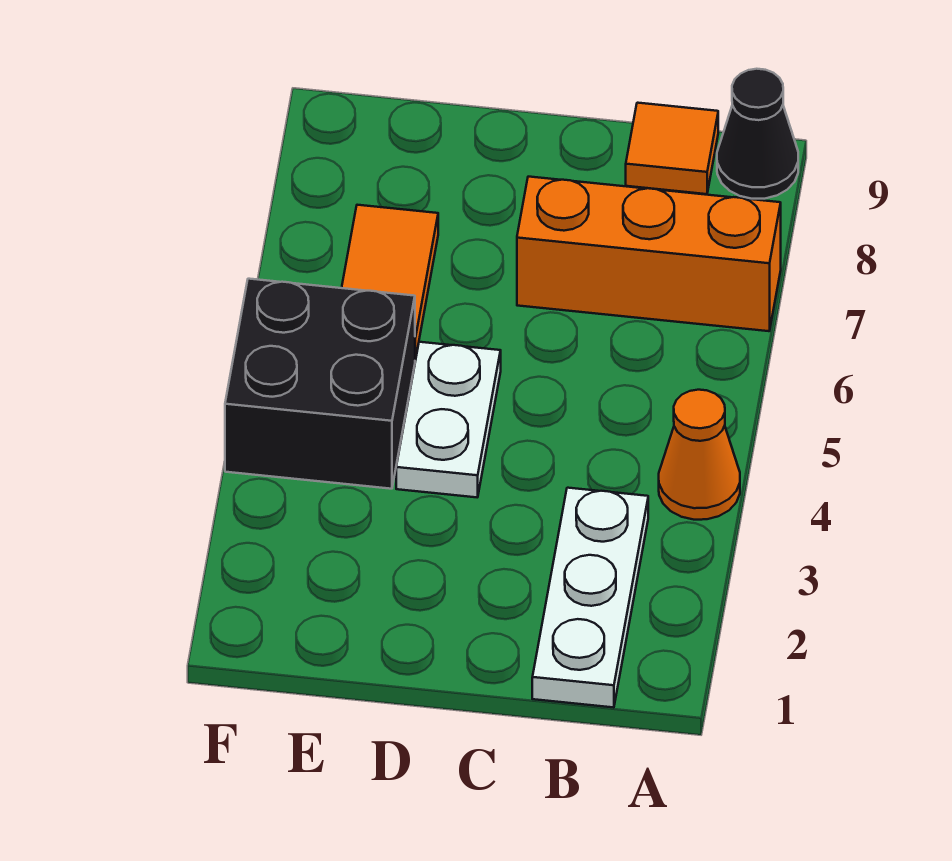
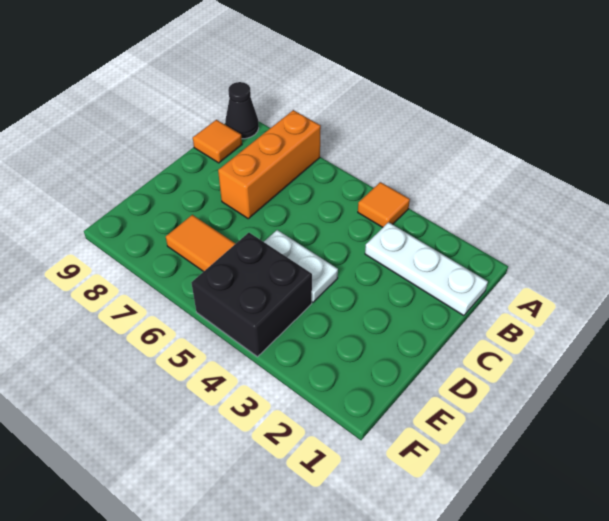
orange 1x1 cone [659,390,740,520] -> orange 1x1 tile [358,182,410,227]

